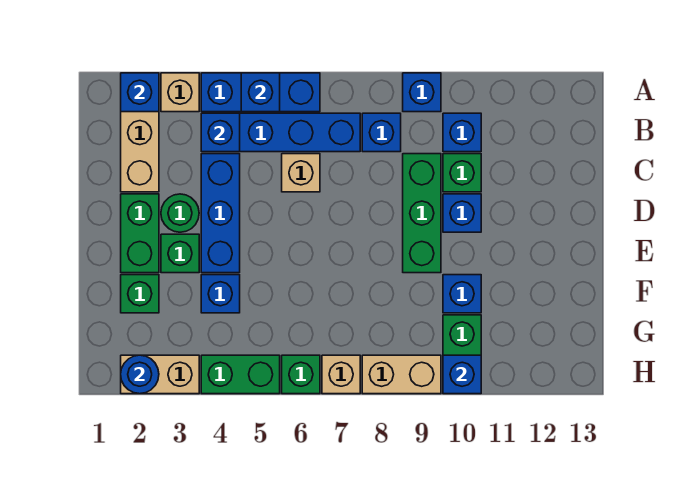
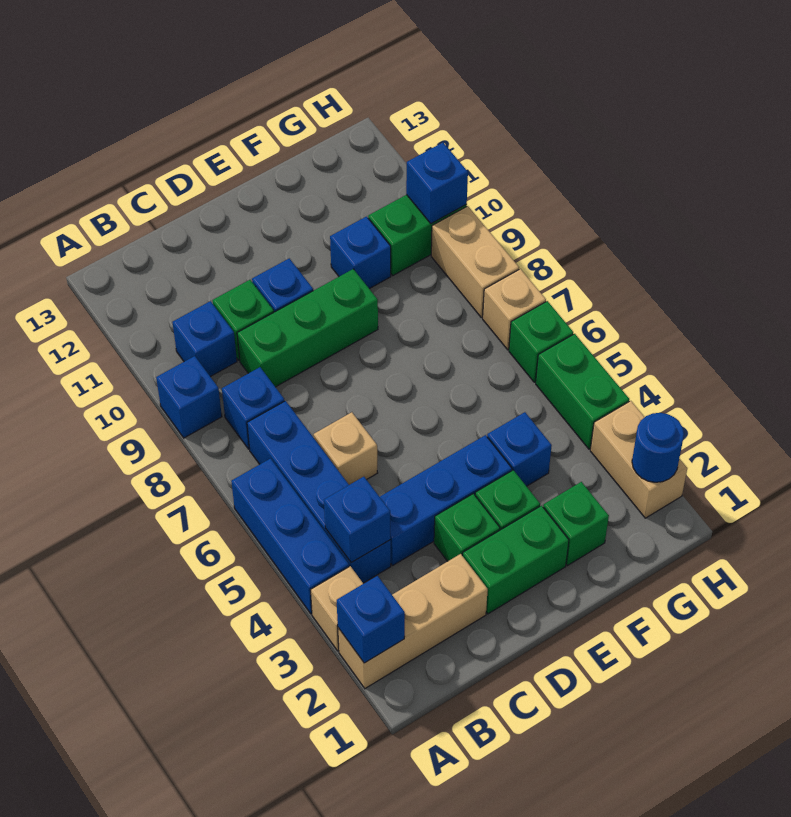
blue 1x1 brick [241,73,280,112] -> none
green 1x1 round brick [161,194,199,232] -> green 1x1 brick [434,494,500,561]

